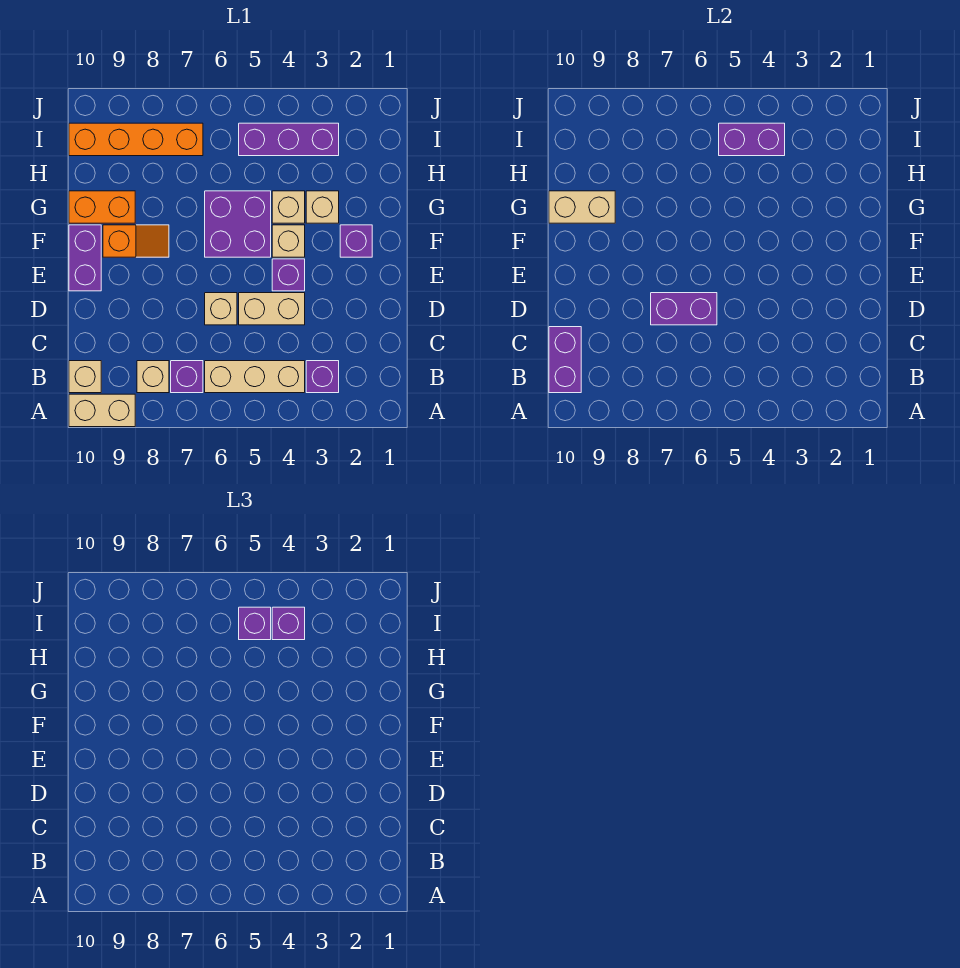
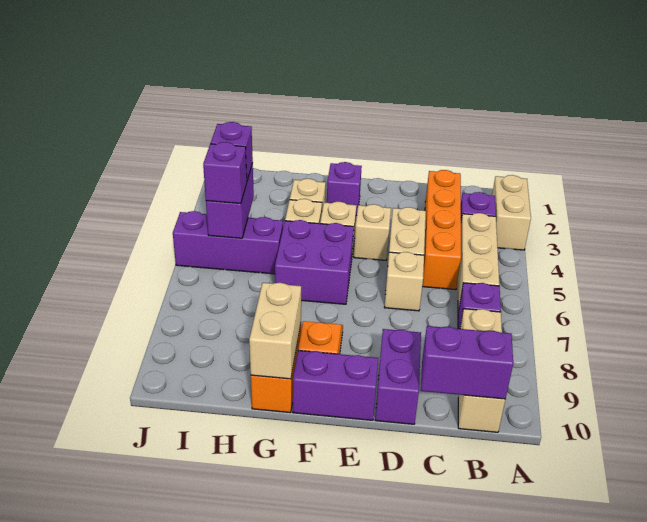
tan 1x2 brick [69,394,135,427] -> tan 1x2 brick moved to [492,175,531,250]
purple 1x2 brick [651,293,717,325] -> purple 1x2 brick moved to [375,329,421,424]
purple 1x1 brick [272,259,305,291] -> tan 1x1 brick [354,204,391,260]
purple 1x3 brick [239,123,339,156] -> purple 1x3 brick turned to [173,211,283,274]
orange 1x4 brick [69,123,203,156] -> orange 1x4 brick moved to [422,170,461,290]

